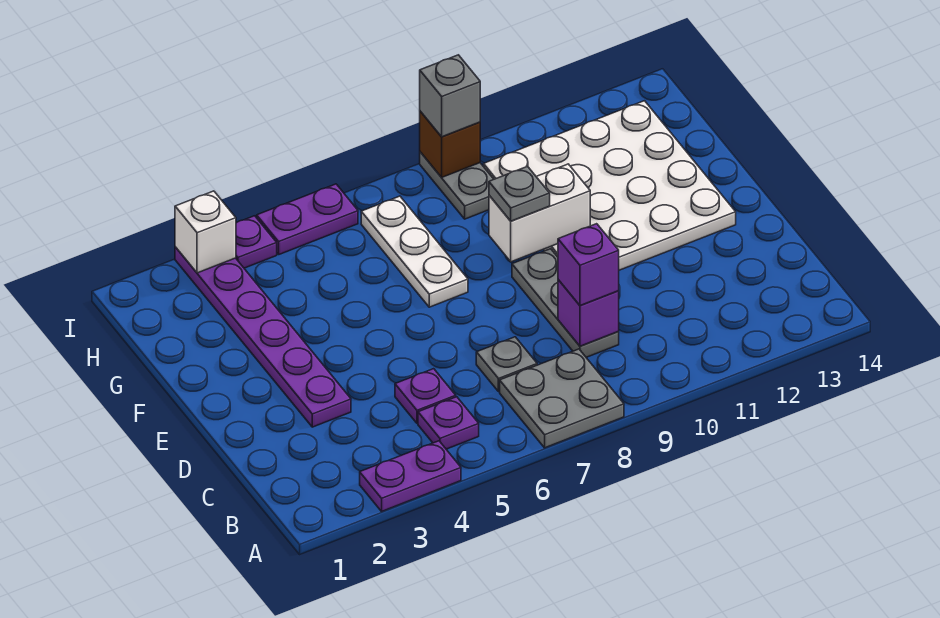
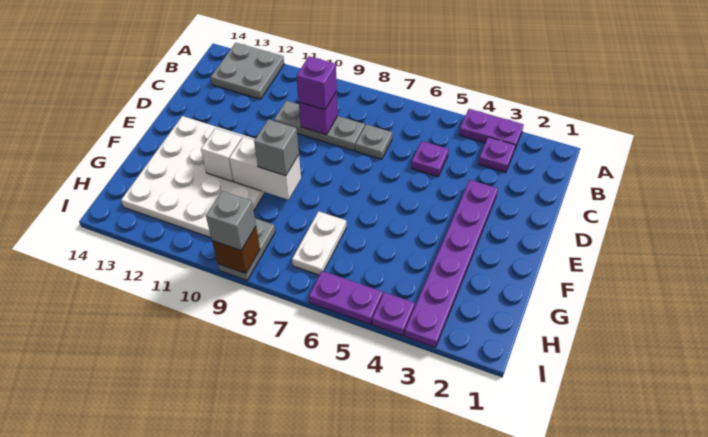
grey 2x2 plate [500,349,624,448] -> grey 2x2 plate moved to [211,43,284,99]
purple 1x1 plate [418,397,479,449] -> purple 1x1 plate moved to [478,137,515,173]
grey 1x3 plate [512,249,619,357] -> grey 1x3 plate turned to [274,101,365,151]
white 1x3 plate [361,196,468,307] -> white 1x2 plate [292,211,346,275]
grey 1x1 plate [489,166,550,221] -> grey 1x1 brick [254,119,299,176]
white 1x1 brick [175,191,236,273] -> white 1x1 brick moved to [201,128,242,181]

